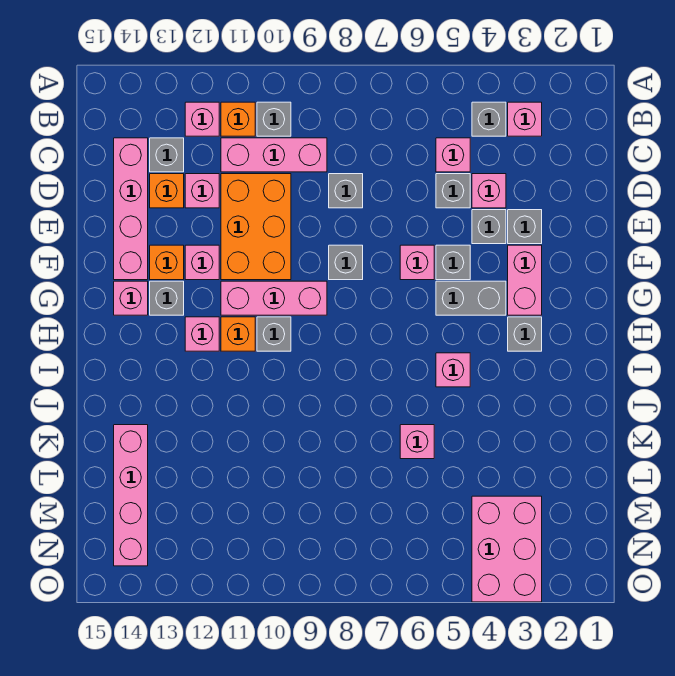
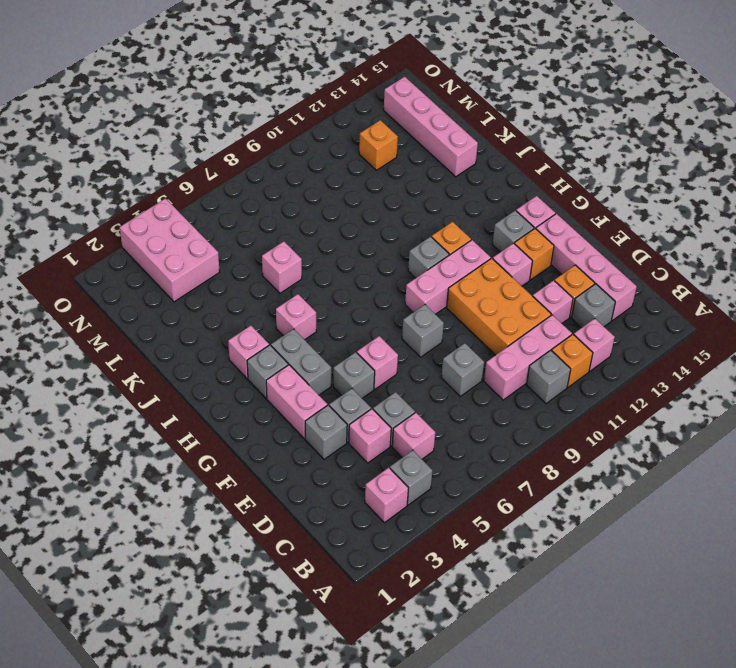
grey 1x2 brick [436,281,506,315] -> grey 1x2 brick turned to [271,329,331,395]
pink 1x1 brick [185,317,219,351] -> pink 1x1 brick moved to [228,326,269,379]
none -> orange 1x1 brick [359,120,398,170]

